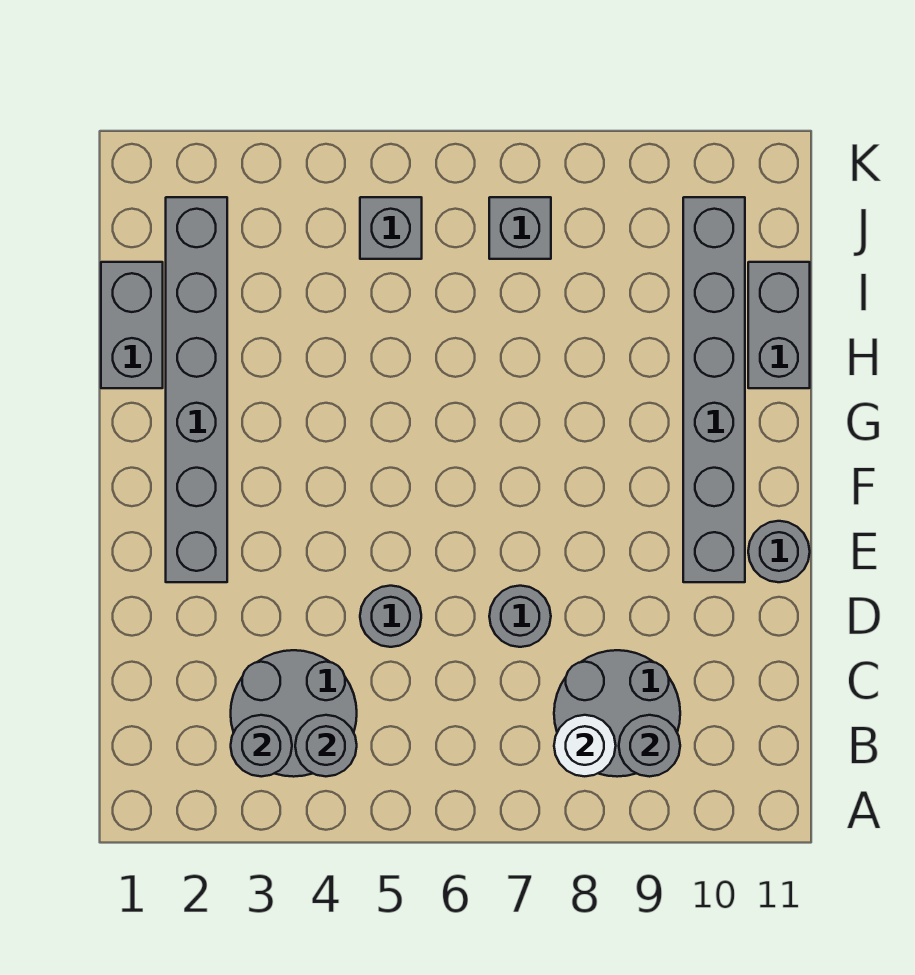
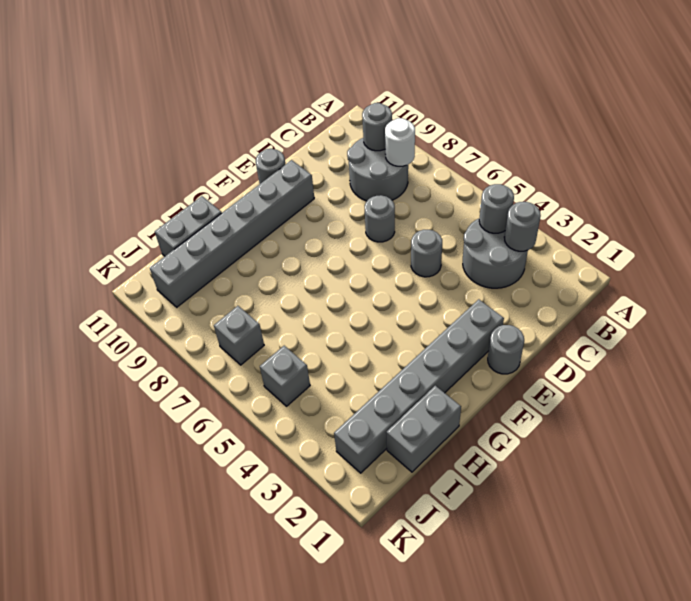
none -> grey 1x1 round brick [488,325,524,374]

